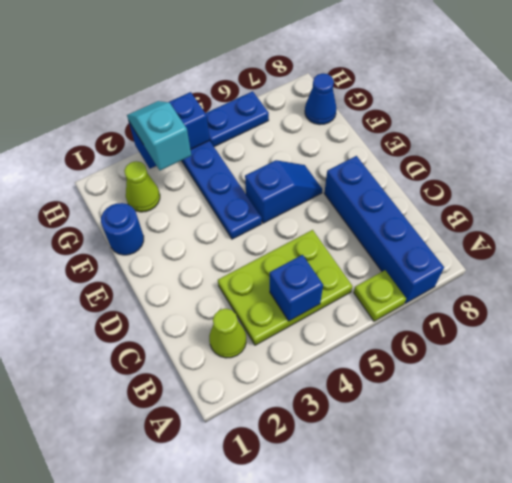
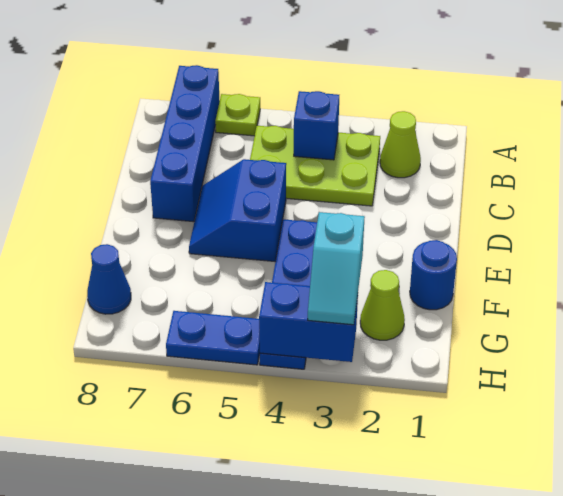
blue 1x2 slope [245,160,322,223] -> blue 2x2 slope [189,159,286,261]

